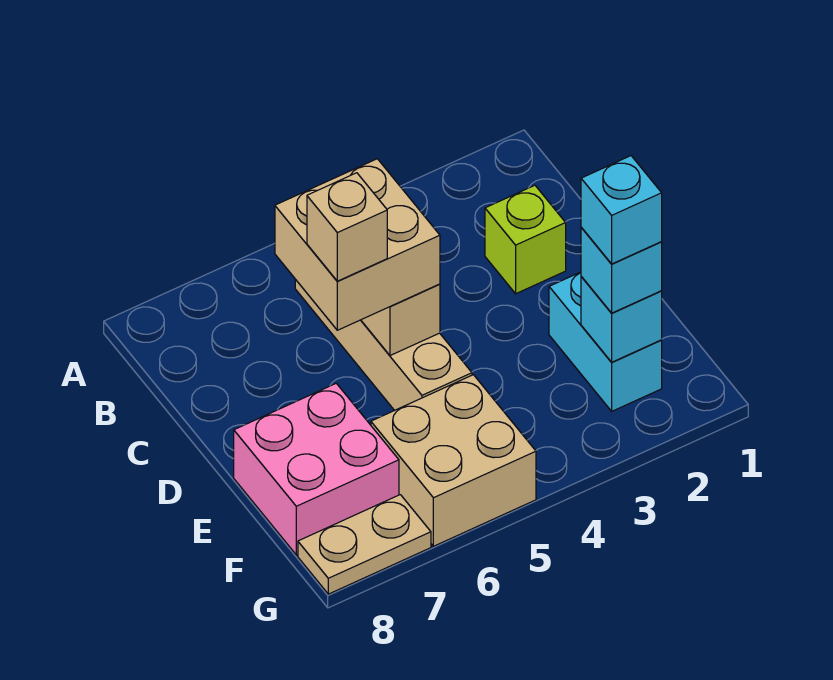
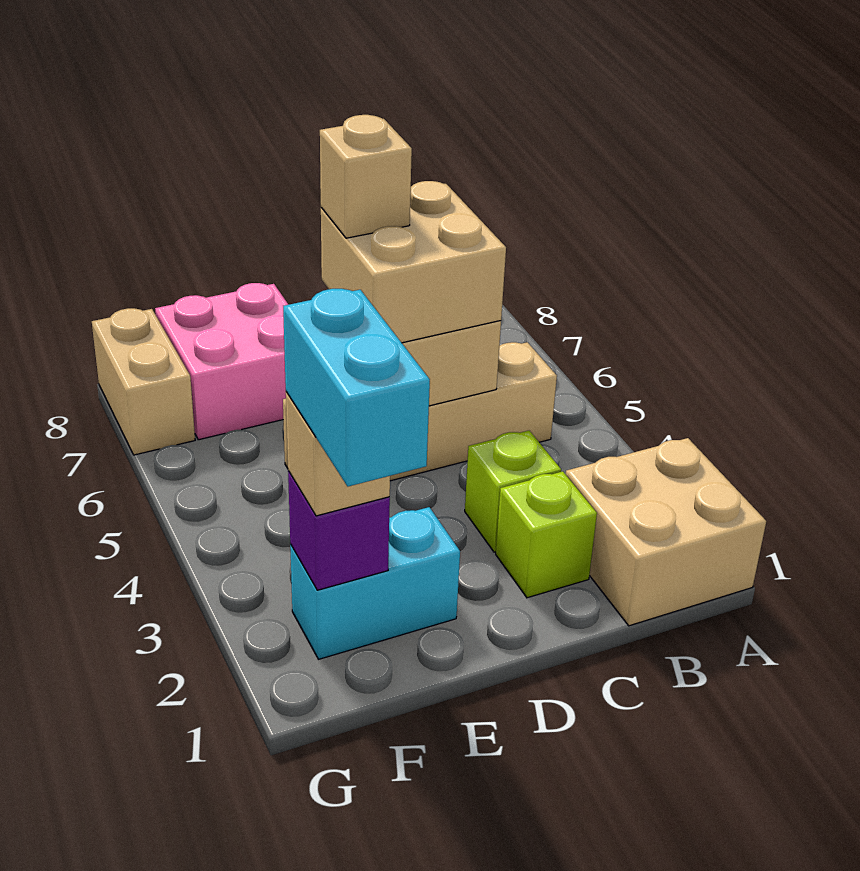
none -> lime 1x1 brick [465,431,561,552]
cyan 1x1 brick [581,277,662,362] -> purple 1x1 brick [288,471,390,590]
cyan 1x1 brick [581,228,662,313] -> tan 1x1 brick [286,392,390,516]
cyan 1x1 brick [581,156,662,264] -> cyan 1x2 brick [283,289,430,486]
tan 2x2 brick [371,375,536,546] -> tan 2x2 brick moved to [566,438,766,626]
tan 1x2 plate [298,495,431,594] -> tan 1x2 brick [92,308,195,455]

